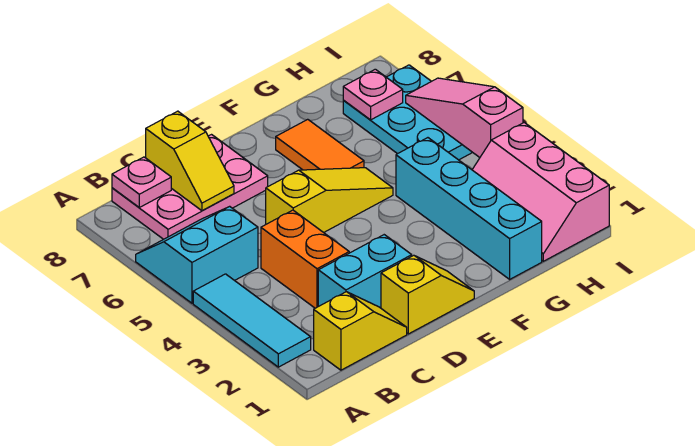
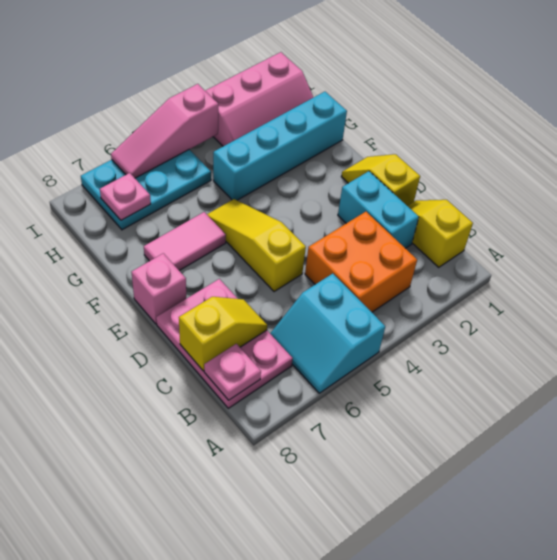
cyan 1x3 tile [193,274,311,367] -> none
orange 1x2 brick [261,210,349,308] -> orange 2x2 brick [305,212,417,312]
none -> pink 1x1 brick [132,253,186,324]
orange 1x2 tile [276,119,364,170] -> pink 1x2 tile [144,212,226,271]

